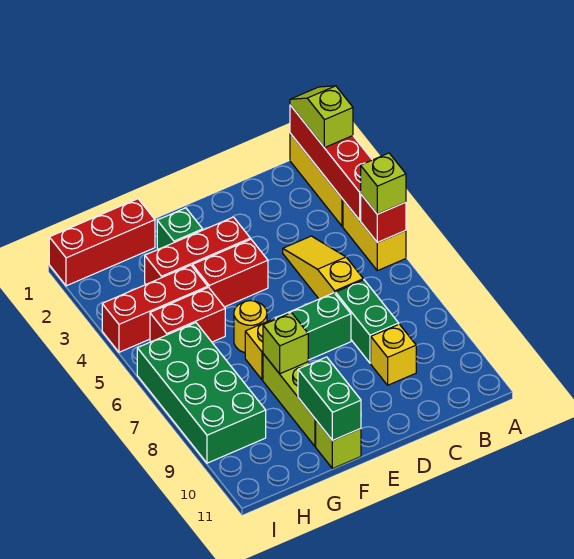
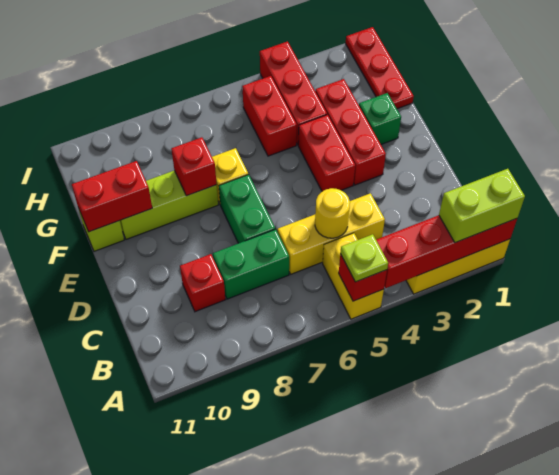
lime 1x2 slope [290,86,353,148] -> lime 1x2 brick [439,169,525,243]
yellow 1x2 brick [343,200,406,271] -> yellow 1x2 brick turned to [323,233,384,319]
lime 1x1 brick [361,153,406,214] -> lime 1x1 plate [340,234,388,282]
yellow 1x3 slope [283,236,363,299] -> yellow 1x3 brick [278,193,385,274]
yellow 1x1 brick [371,324,416,385] -> red 1x1 brick [180,254,225,312]
yellow 1x1 round brick [234,301,267,353] -> yellow 1x1 round brick moved to [315,188,350,238]
lime 1x1 brick [263,313,308,374] -> red 1x1 brick [171,137,217,196]
green 1x2 brick [298,357,361,441] -> red 1x2 brick [72,161,152,232]
red 1x3 brick [49,199,155,286] -> red 1x3 plate [346,27,414,109]
green 2x4 brick [137,323,266,463] -> none

